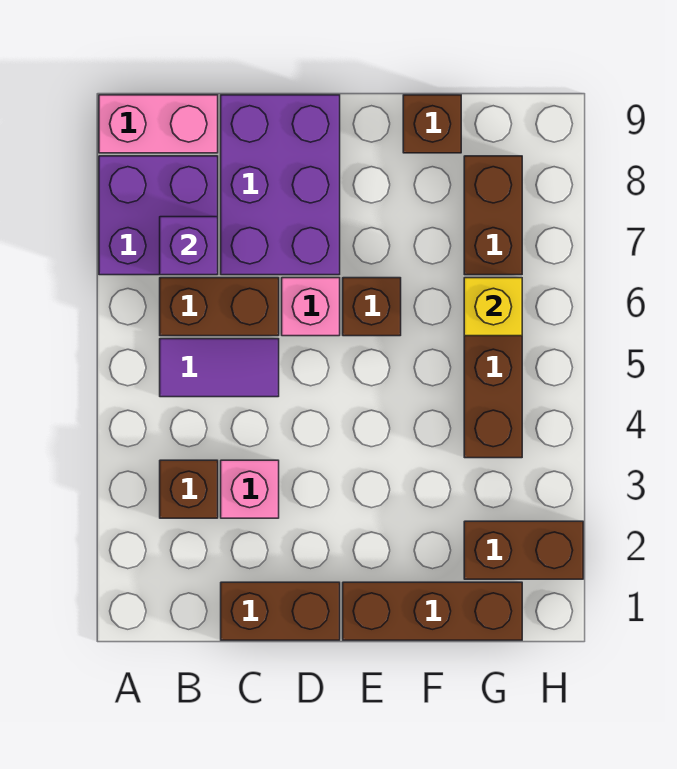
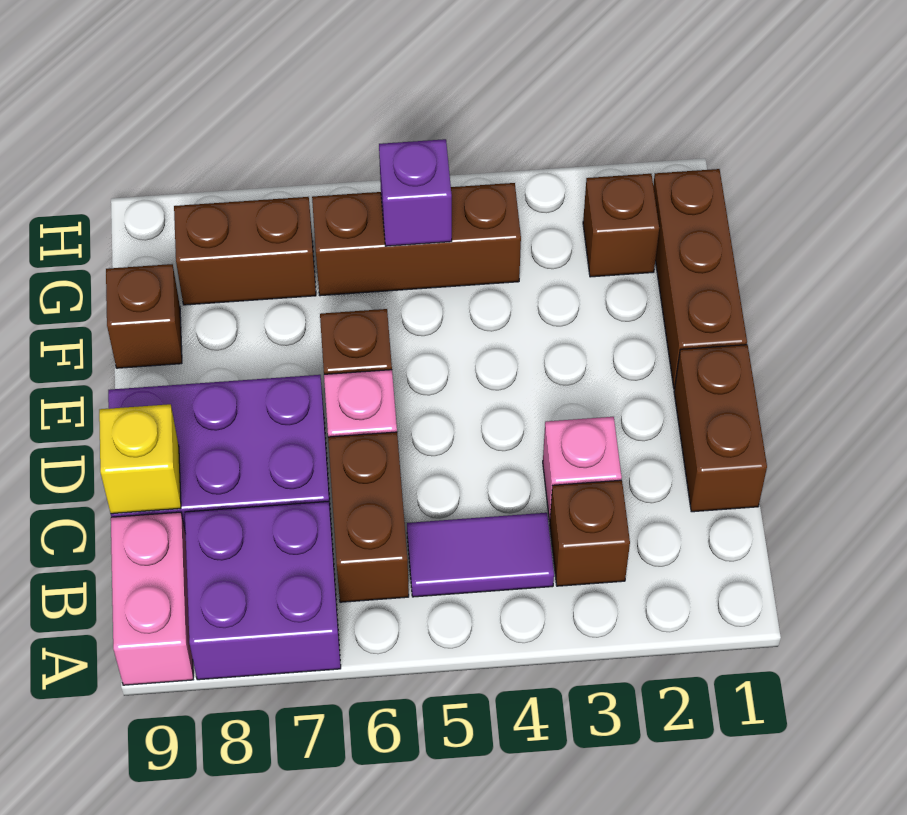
purple 1x2 tile [160,339,279,397] -> purple 1x2 tile turned to [407,513,554,597]
purple 1x1 brick [160,217,218,275] -> purple 1x1 brick moved to [379,139,452,246]
brown 1x2 brick [464,521,583,579] -> brown 1x1 brick [583,174,659,277]
yellow 1x1 brick [464,278,522,336] -> yellow 1x1 brick moved to [99,404,181,514]

